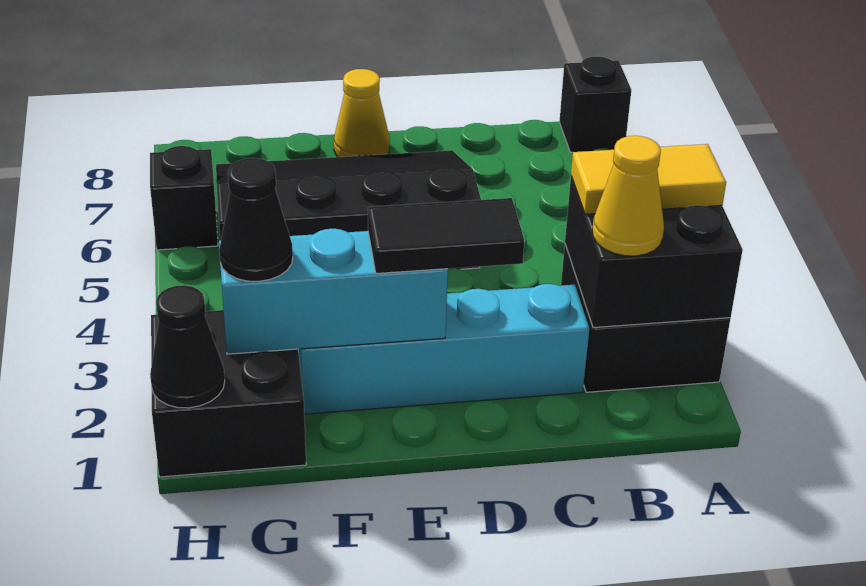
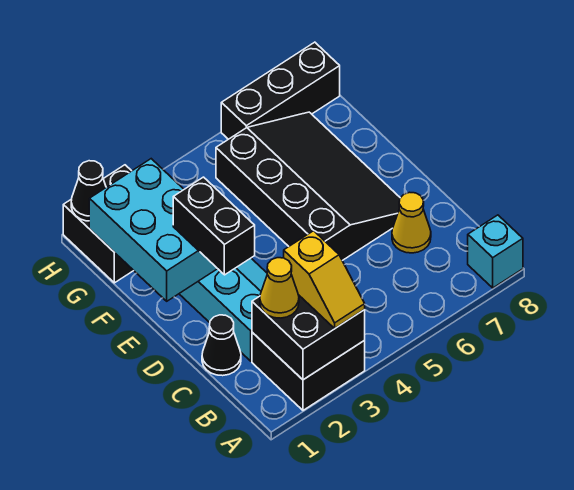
yellow 1x2 tile [571,144,726,214] -> yellow 1x2 slope [284,231,365,328]
black 1x1 brick [559,56,631,152] -> cyan 1x1 brick [468,215,523,288]
black 1x2 tile [368,198,524,274] -> black 1x2 brick [173,177,255,275]
cyan 1x3 brick [219,229,448,354] -> cyan 2x3 brick [89,159,217,301]
yellow 1x1 cone [334,69,390,157] -> yellow 1x1 cone moved to [392,192,431,253]
black 1x1 cone [219,158,293,281] -> black 1x1 cone moved to [202,315,241,376]
black 1x1 brick [150,146,218,250] -> black 1x3 brick [221,42,340,139]

